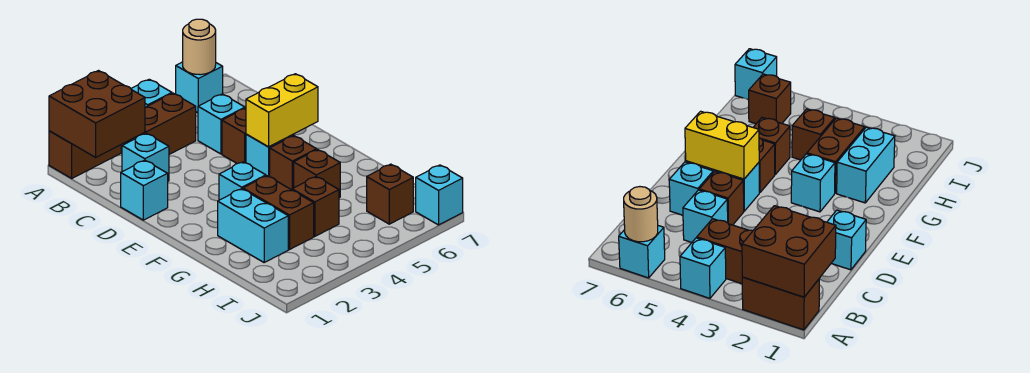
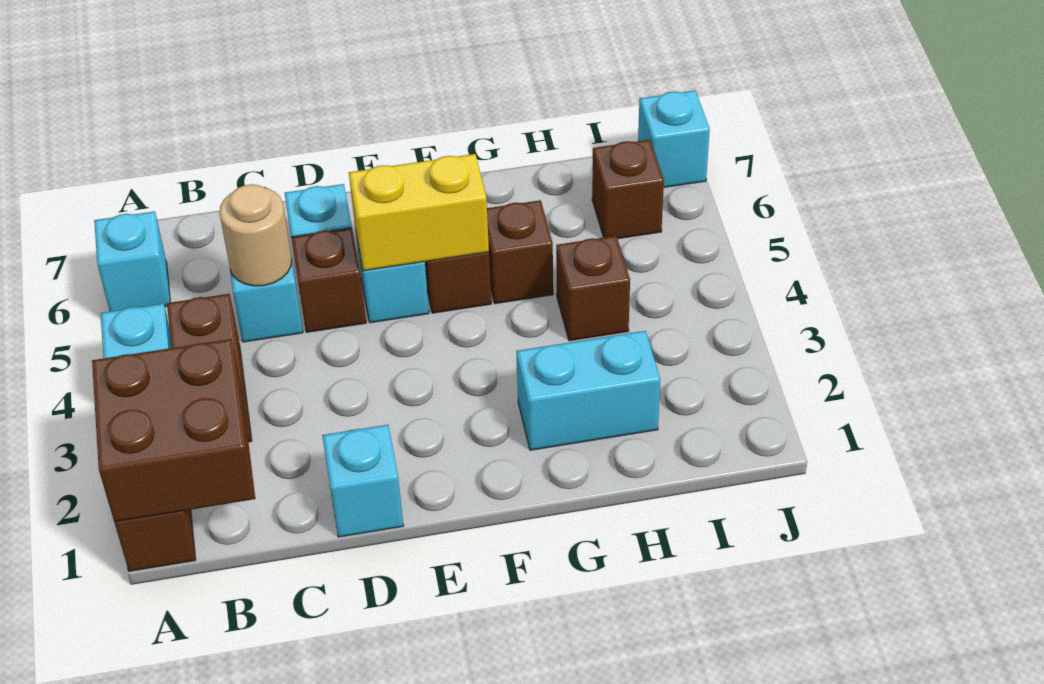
tan 1x1 round brick [183,19,216,75] -> tan 1x1 round brick moved to [219,184,292,286]
cyan 1x1 brick [122,133,169,181] -> none
yellow 1x2 brick [246,74,318,147] -> yellow 1x2 brick turned to [349,154,489,271]
cyan 1x1 brick [219,162,266,200] -> none
brown 1x2 brick [243,176,314,249] -> none

